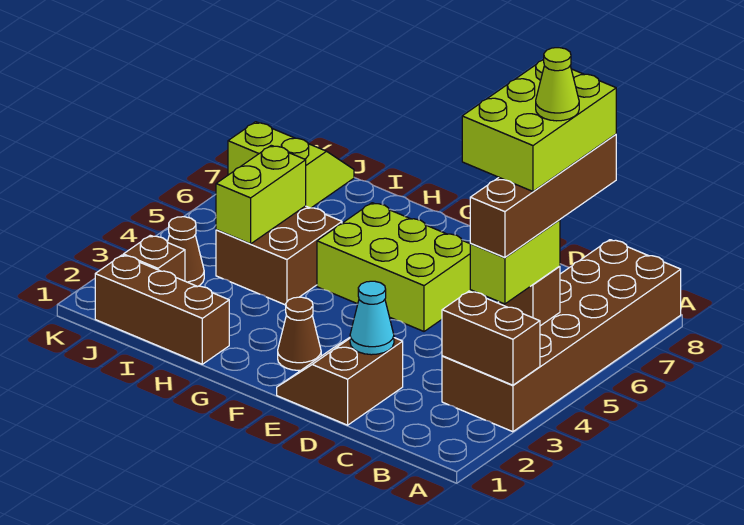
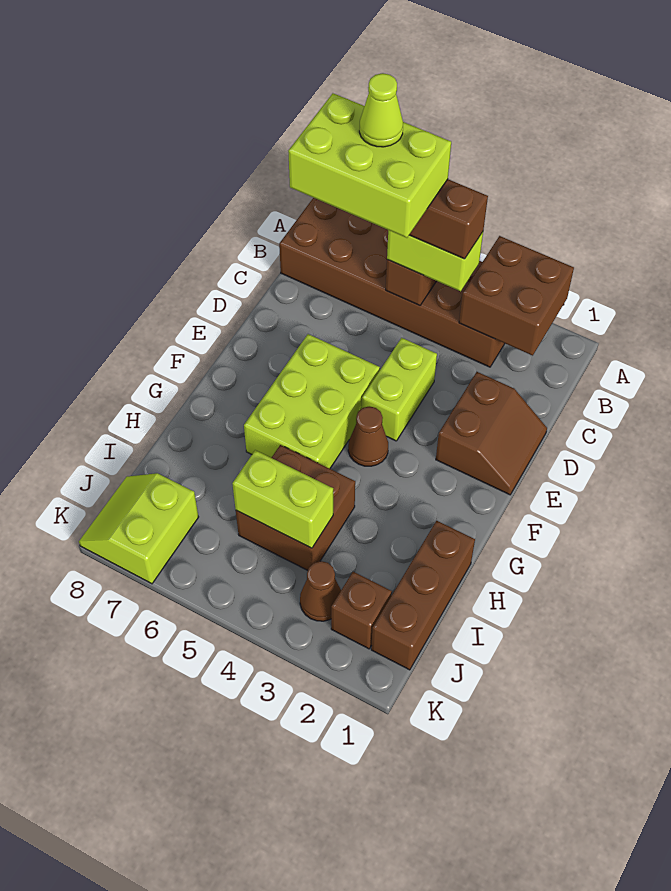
brown 1x2 brick [442,291,540,385] -> brown 2x2 brick [459,236,574,356]
brown 2x2 slope [277,338,403,425] -> brown 2x2 slope turned to [436,372,547,495]
cyan 1x1 cone [350,281,394,355] -> none
none -> lime 1x2 brick [362,338,437,441]
brown 1x1 cone [278,297,321,371] -> brown 1x1 cone moved to [348,406,388,466]

